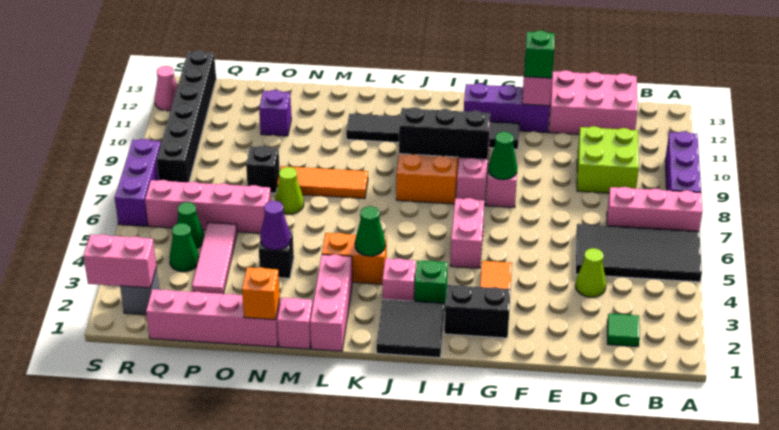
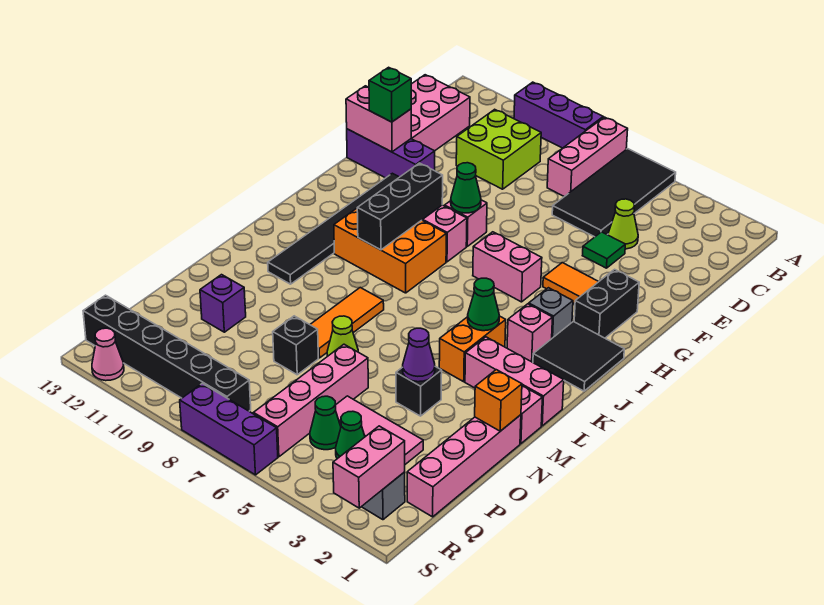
green 1x1 tile [607,314,640,347] -> green 1x1 tile moved to [582,232,625,268]
purple 1x3 brick [464,83,550,132] -> purple 1x3 brick turned to [347,129,435,178]
green 1x1 brick [415,260,448,303] -> grey 1x1 brick [529,288,573,338]

